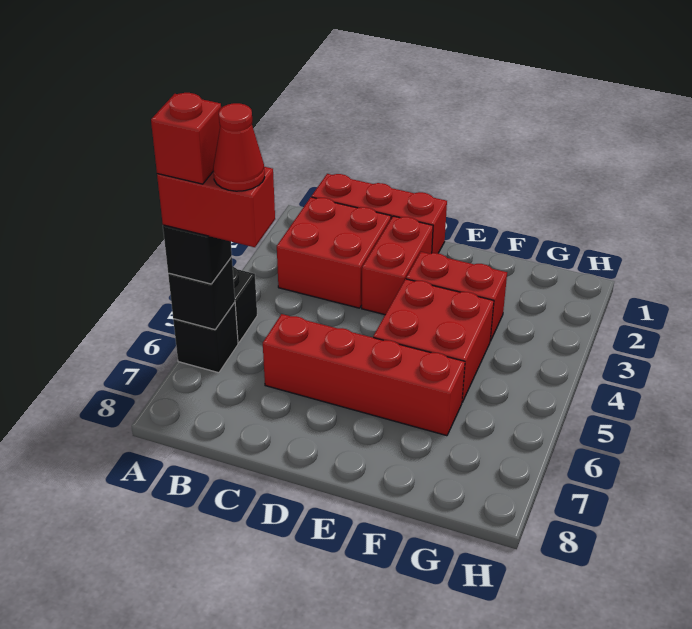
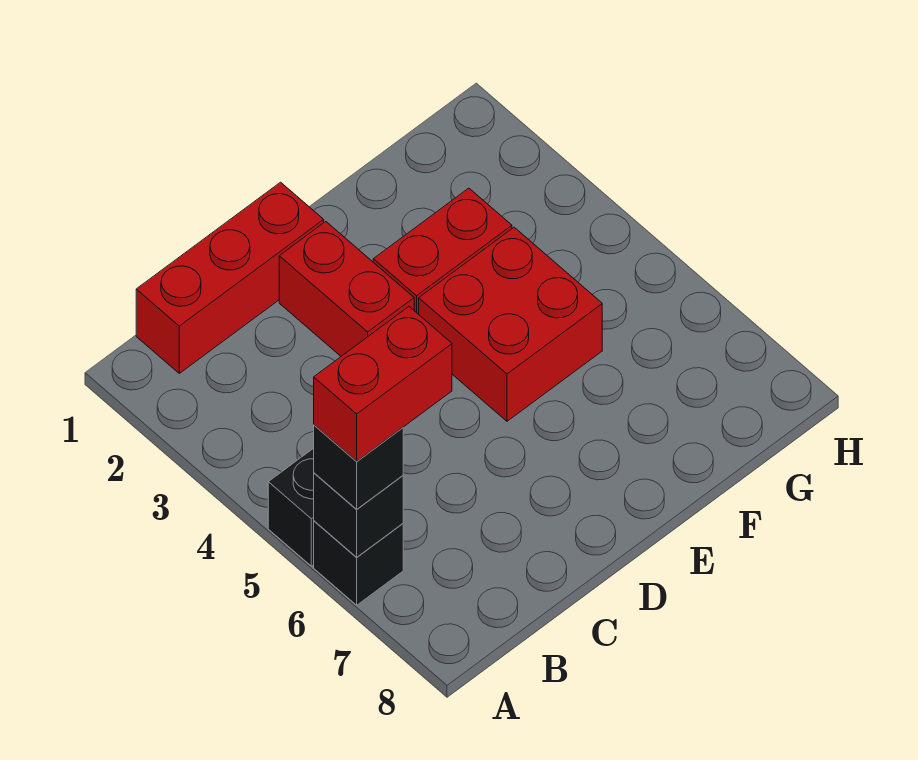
red 1x1 brick [151,93,221,184] -> none
red 2x2 brick [277,197,391,308] -> none
red 1x1 cone [213,103,265,191] -> none
red 1x4 brick [263,314,465,436] -> none

